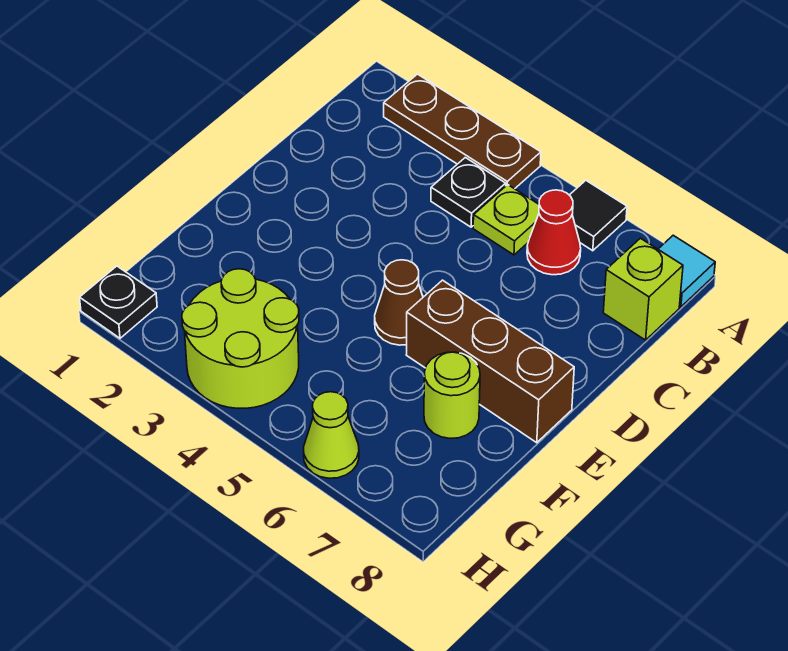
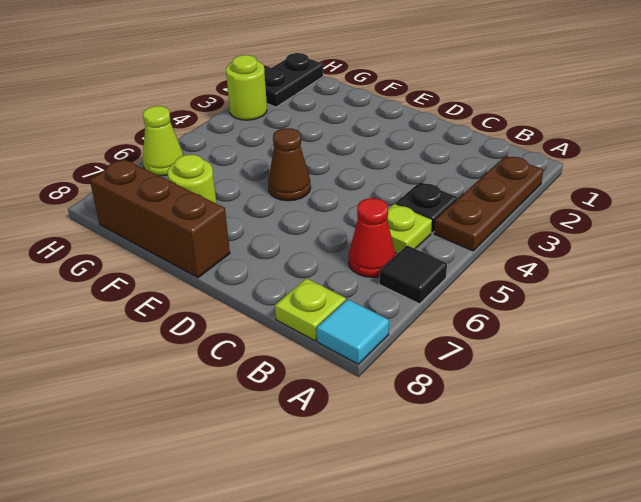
lime 1x1 brick [603,238,683,340] -> lime 1x1 plate [275,278,346,341]
brown 1x3 brick [406,280,574,443] -> brown 1x3 brick turned to [90,159,230,278]
lime 2x2 round brick [182,269,299,408] -> lime 1x1 round brick [226,55,267,120]
black 1x1 plate [80,266,157,338] -> black 1x2 plate [264,53,323,107]

